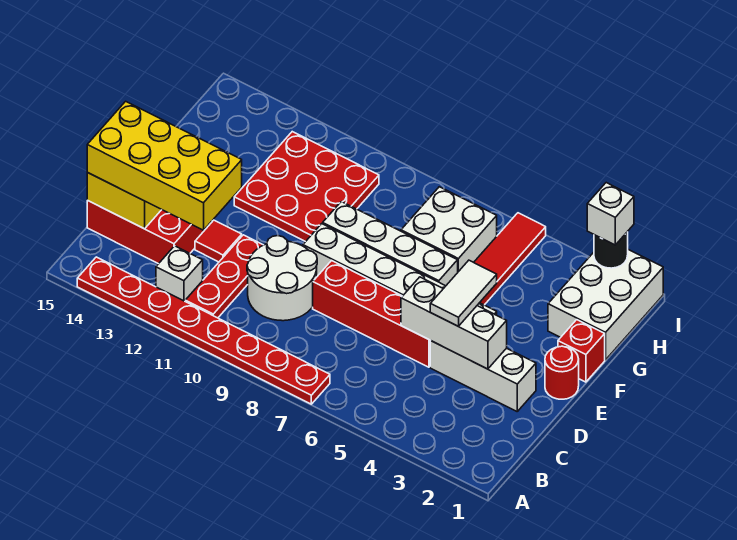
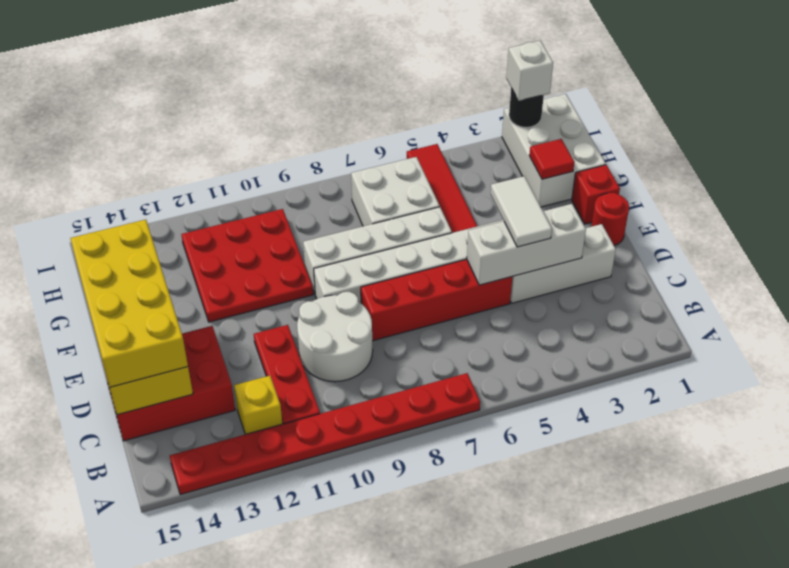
white 1x1 brick [156,246,203,301] -> yellow 1x1 brick [234,376,282,434]
yellow 2x4 brick [87,101,242,230] -> yellow 2x4 brick turned to [70,220,188,387]
red 1x1 tile [195,220,242,262] -> red 1x1 tile moved to [529,139,574,179]

